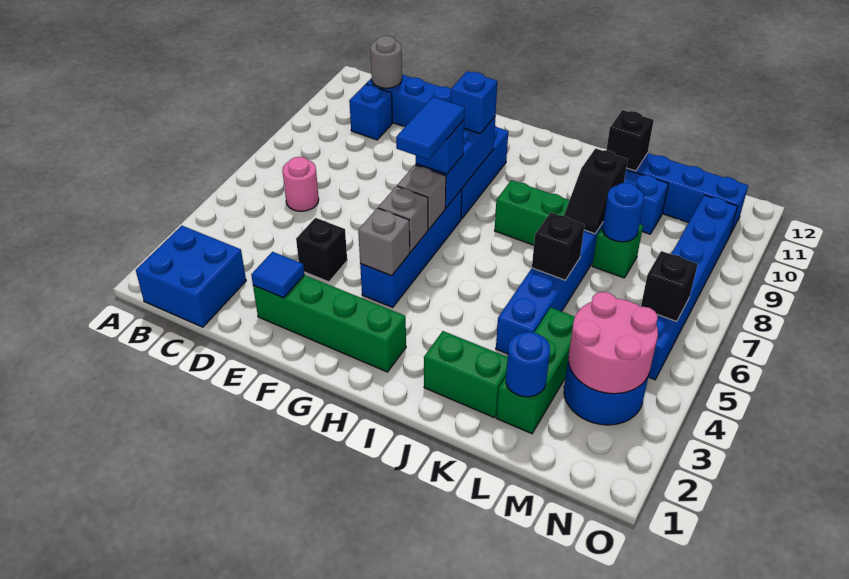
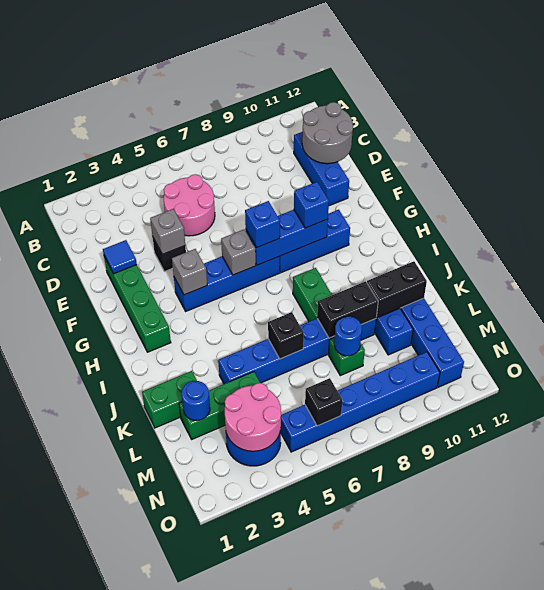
blue 2x2 brick [136,226,246,327] -> none
pink 1x1 round brick [283,157,319,211] -> pink 2x2 round brick [164,174,215,236]
blue 1x1 brick [349,84,393,140] -> none
grey 1x1 round brick [370,36,402,88] -> grey 2x2 round brick [302,102,353,164]
grey 1x1 brick [378,186,428,252] -> grey 1x1 brick moved to [150,209,185,254]
blue 1x2 tile [396,97,465,160] -> none
green 1x2 brick [424,331,508,418] -> green 1x2 brick turned to [142,371,197,428]
black 1x2 slope [564,148,628,234] -> black 1x2 brick [317,281,378,338]
black 1x1 brick [606,110,654,171] -> black 1x2 brick [367,261,427,318]

